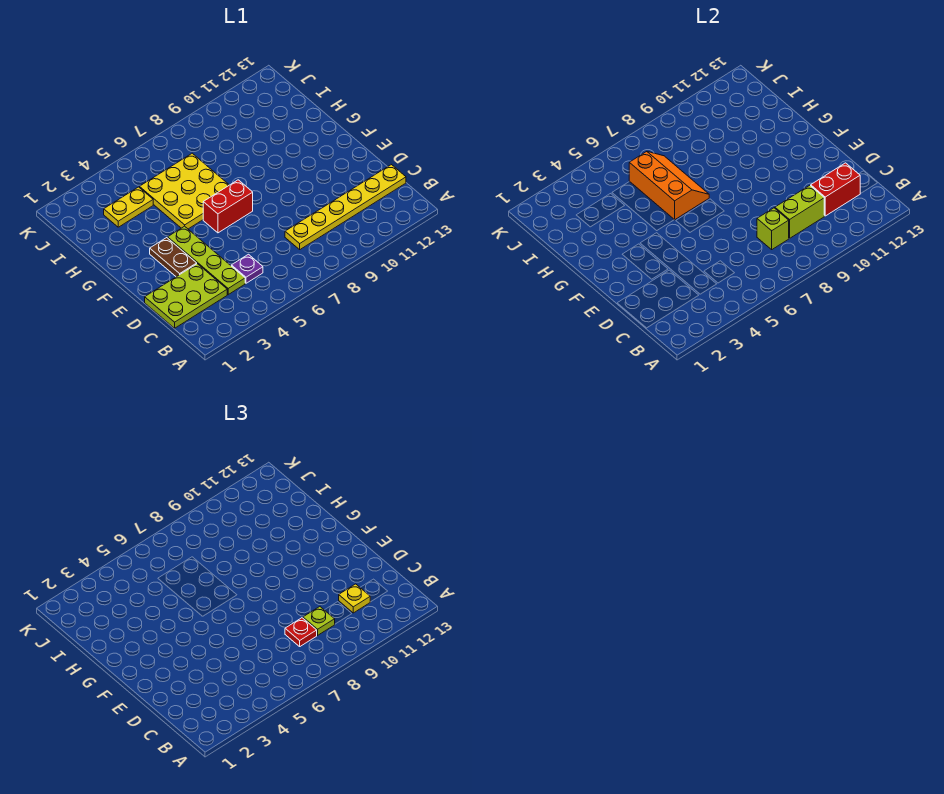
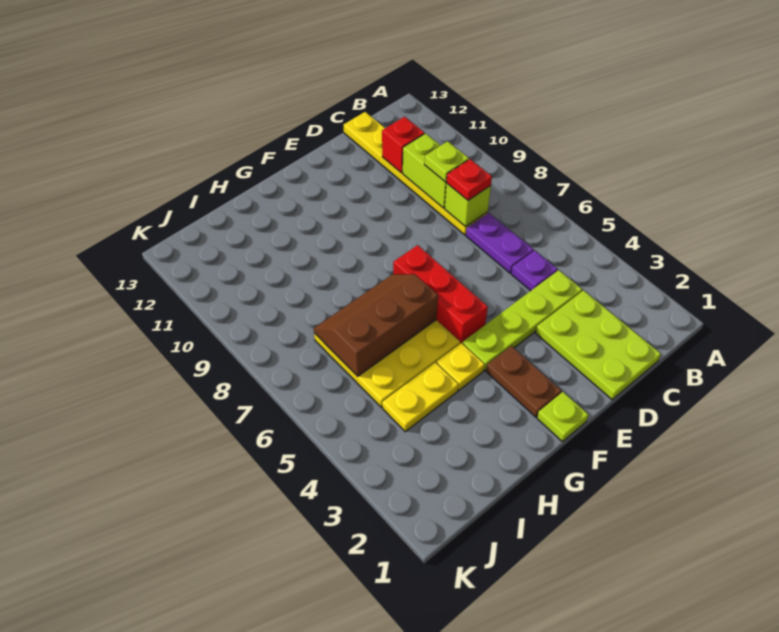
none -> purple 1x2 plate [466,213,533,273]
red 1x2 brick [811,163,860,216] -> red 1x1 brick [382,117,424,173]
yellow 1x1 plate [339,584,370,613] -> yellow 1x1 plate moved to [437,343,485,390]
brown 1x2 plate [150,238,197,277] -> brown 1x2 plate turned to [486,346,562,417]
none -> lime 1x1 plate [537,392,589,442]
red 1x2 brick [203,180,253,233] -> red 1x3 brick [393,245,488,343]
orange 2x3 slope [629,152,709,220] -> brown 2x3 slope [314,274,438,376]
yellow 1x2 plate [104,187,153,227] -> yellow 1x2 plate turned to [382,362,459,432]

